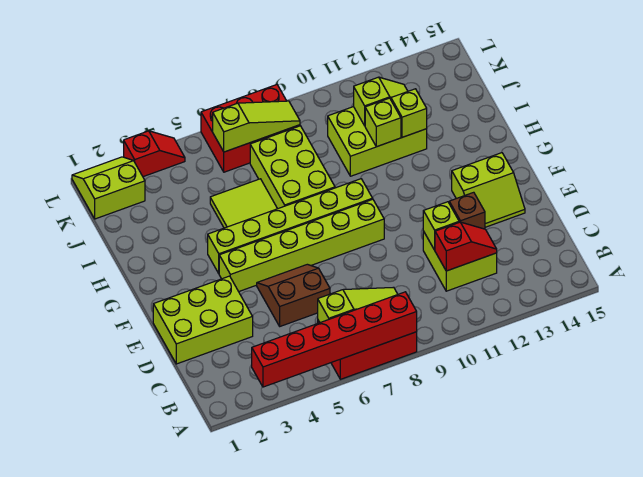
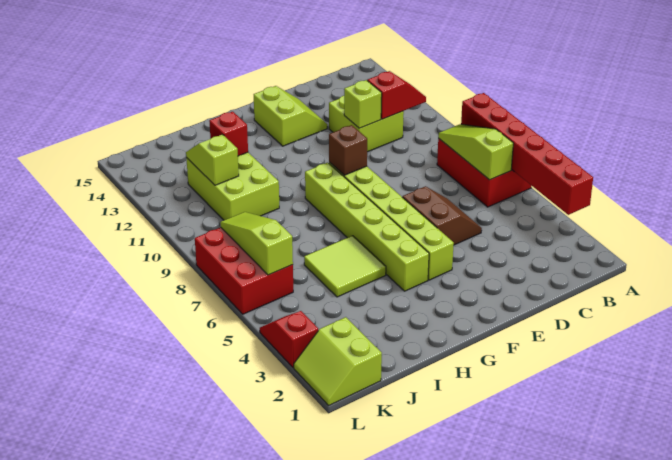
red 1x2 slope [435,222,497,271] -> red 1x2 slope turned to [367,71,426,119]
lime 2x3 brick [153,276,253,364] -> none
brown 2x2 slope [257,264,330,326] -> brown 2x2 slope turned to [402,186,482,245]
brown 1x1 brick [449,192,485,229] -> brown 1x1 brick moved to [329,125,367,175]
lime 2x3 brick [250,126,335,209] -> none
lime 1x1 brick [365,98,401,147] -> none
lime 1x1 brick [391,89,427,137] -> red 1x1 brick [209,112,248,156]

